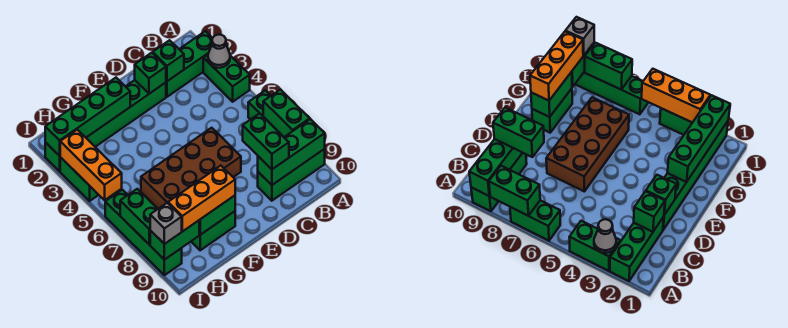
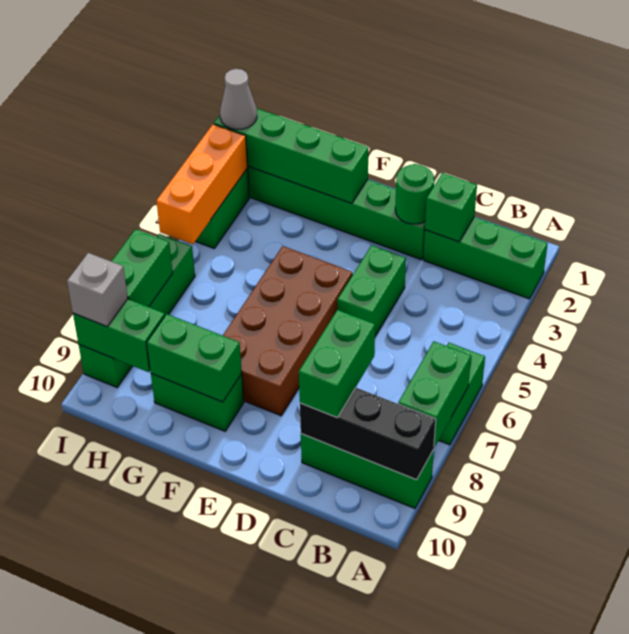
green 1x2 brick [203,55,250,102] -> green 1x2 brick moved to [337,245,406,336]
grey 1x1 cone [208,35,230,68] -> grey 1x1 cone moved to [220,69,257,129]
green 1x3 brick [258,119,325,185] -> black 1x3 brick [300,388,436,480]
green 1x1 brick [135,53,166,94] -> green 1x1 round brick [395,164,434,224]
brown 2x4 brick [141,128,241,209] -> brown 2x4 brick turned to [223,246,353,416]
orange 1x3 brick [168,166,235,232] -> none

